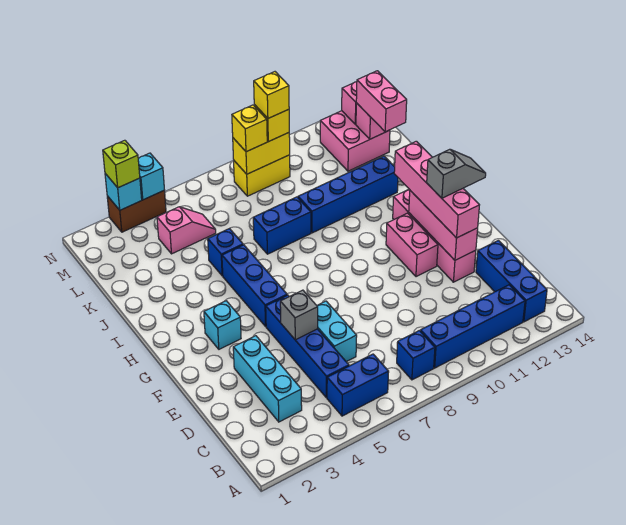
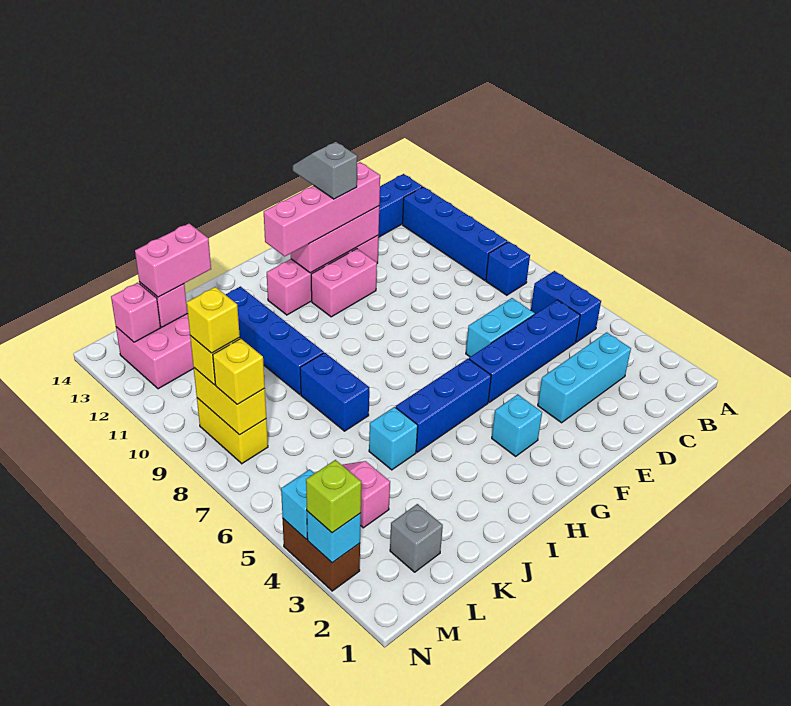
grey 1x1 brick [280,290,318,340] -> grey 1x1 brick moved to [390,504,443,572]
blue 1x1 brick [208,228,243,276] -> cyan 1x1 brick [369,407,418,470]

